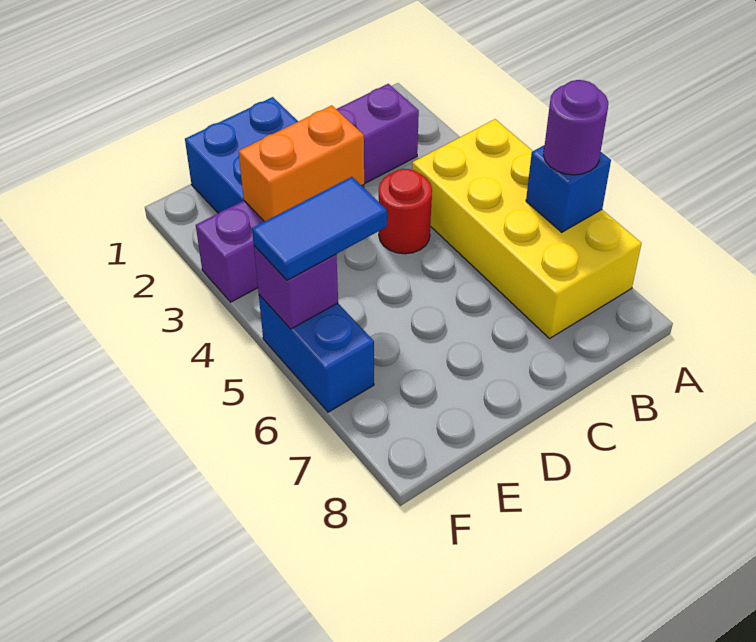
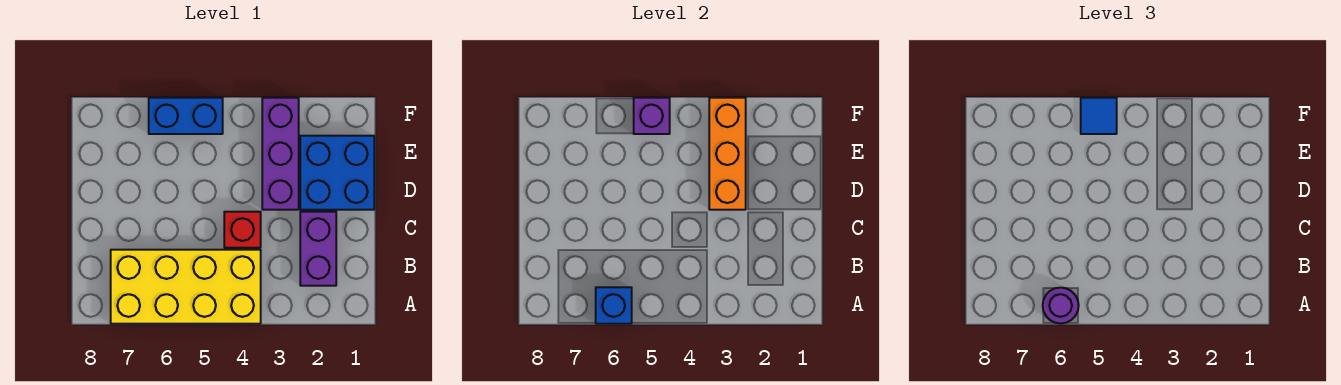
red 1x1 round brick [379,169,432,254] -> red 1x1 brick [224,212,261,248]
orange 1x2 brick [239,105,364,222] -> orange 1x3 brick [709,98,746,210]
blue 1x2 tile [252,177,387,280] -> blue 1x1 tile [1081,98,1117,134]

